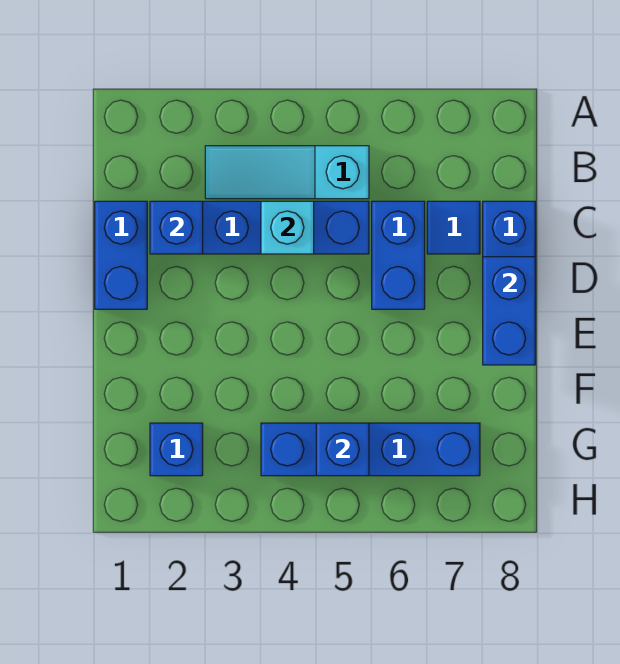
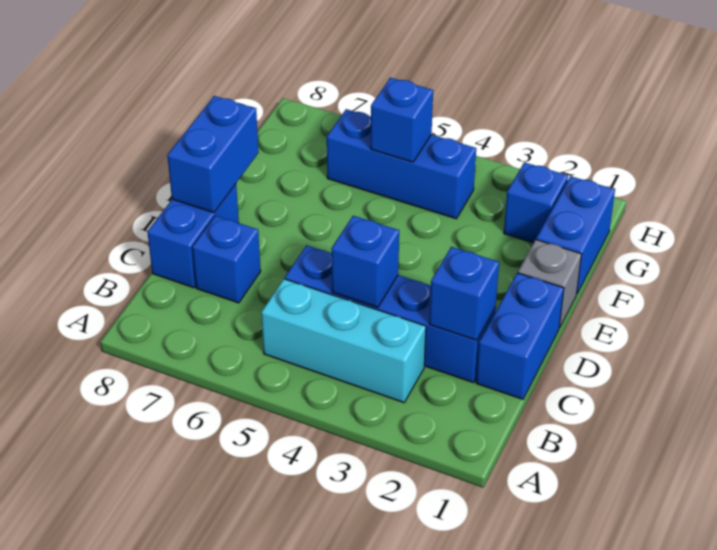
cyan 1x3 slope [205,146,369,199] -> cyan 1x3 brick [261,279,426,403]
cyan 1x1 brick [261,201,314,254] -> blue 1x1 brick [331,216,399,307]
blue 1x2 brick [372,201,425,309] -> blue 1x2 brick moved to [536,176,615,293]
blue 1x1 tile [427,201,480,254] -> blue 1x1 brick [193,216,261,303]
none -> grey 1x1 brick [518,240,582,328]
blue 1x4 brick [261,423,480,476] -> blue 1x3 brick [327,109,476,219]

